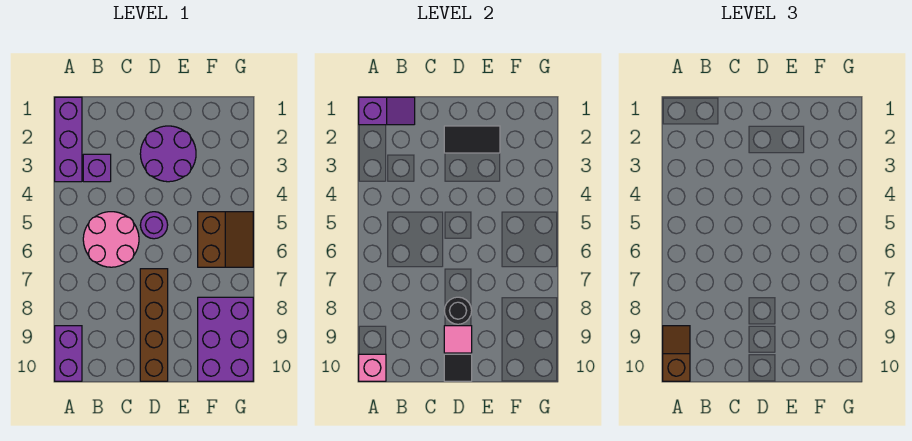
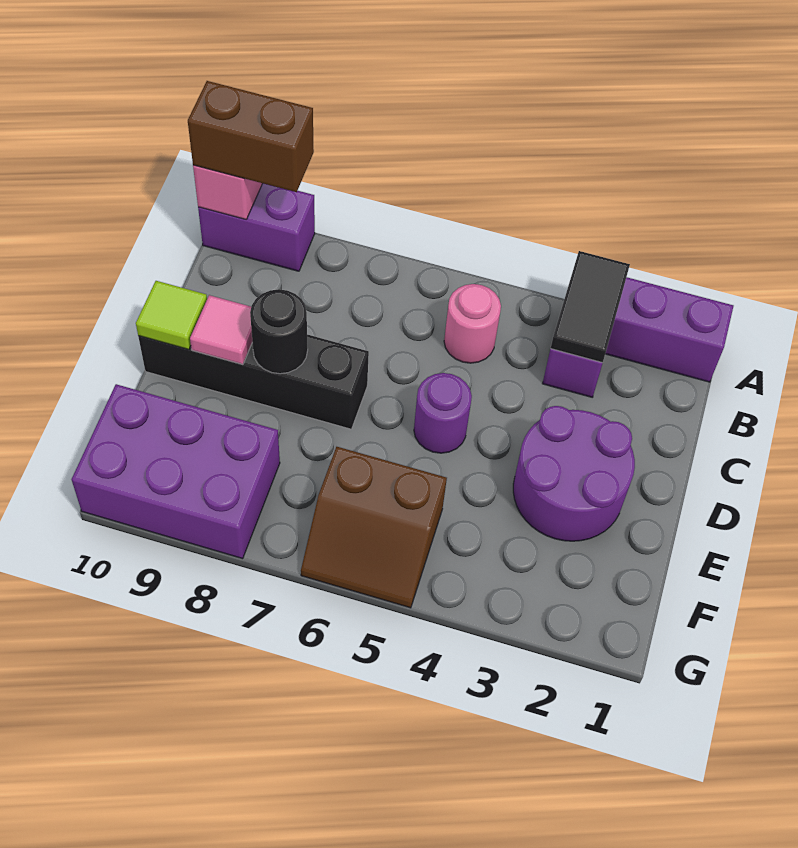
purple 1x2 slope [359,97,415,125] -> none
brown 1x2 slope [663,326,690,381] -> brown 1x2 brick [188,81,314,192]
pink 2x2 round brick [83,212,139,267] -> pink 1x1 round brick [444,284,501,363]
black 1x2 tile [444,126,500,153] -> black 1x2 tile moved to [551,251,630,363]
brown 1x4 brick [140,269,168,381] -> black 1x4 brick [138,335,369,429]
black 1x1 tile [444,354,472,381] -> lime 1x1 tile [136,281,207,350]

